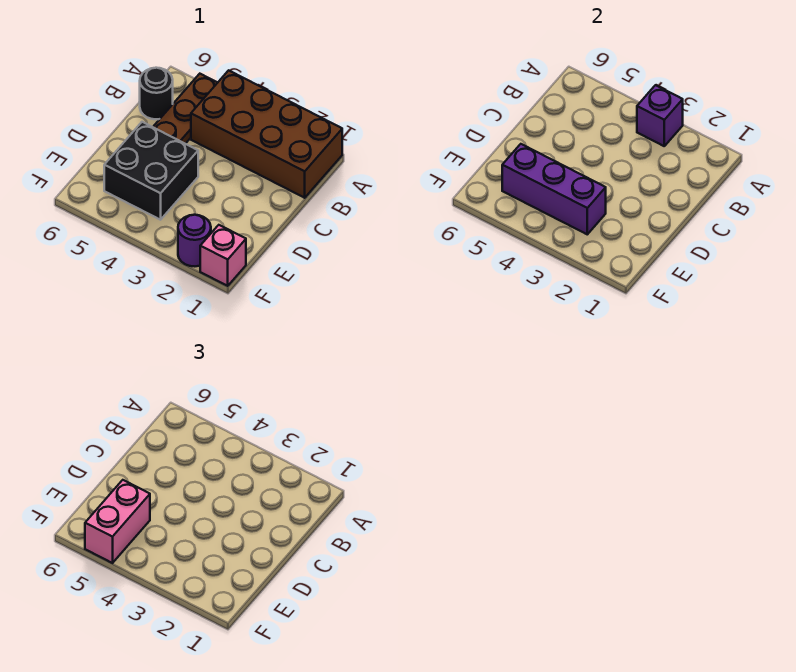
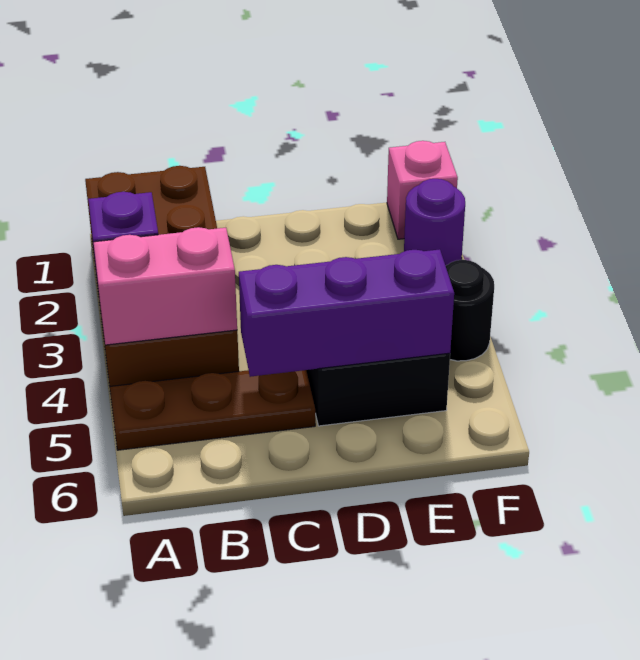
black 1x1 round brick [140,68,173,119] -> black 1x1 round brick moved to [446,260,494,361]
purple 1x3 brick [502,144,606,234] -> purple 1x3 brick turned to [239,249,454,377]
pink 1x2 brick [85,480,150,563] -> pink 1x2 brick moved to [94,227,237,345]

